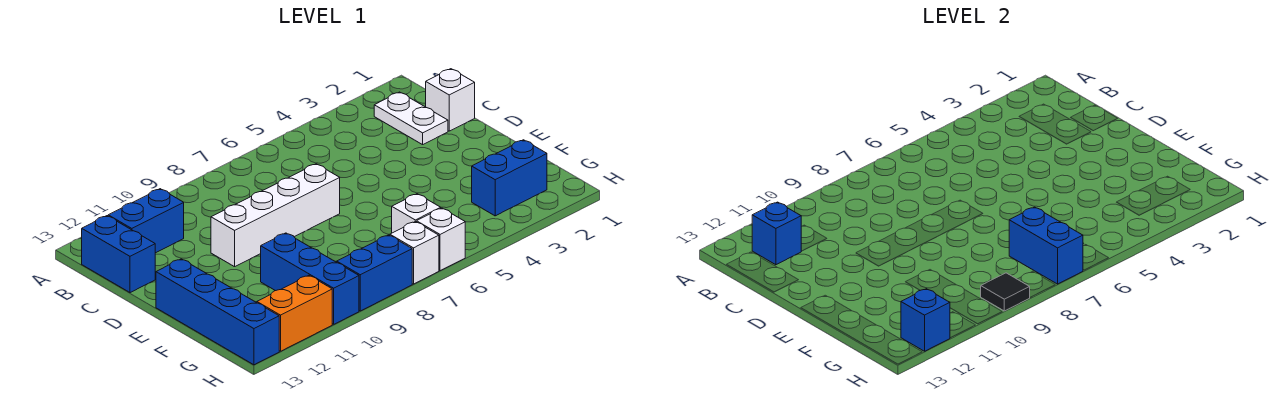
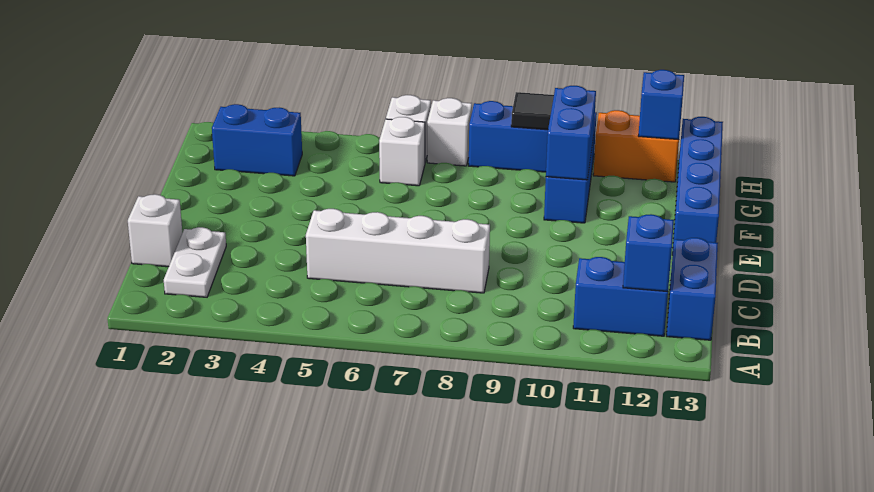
white 1x4 brick [211,164,340,267] -> white 1x4 brick moved to [306,209,490,293]
blue 1x2 brick [1009,207,1083,284] -> blue 1x2 brick moved to [546,86,596,180]

